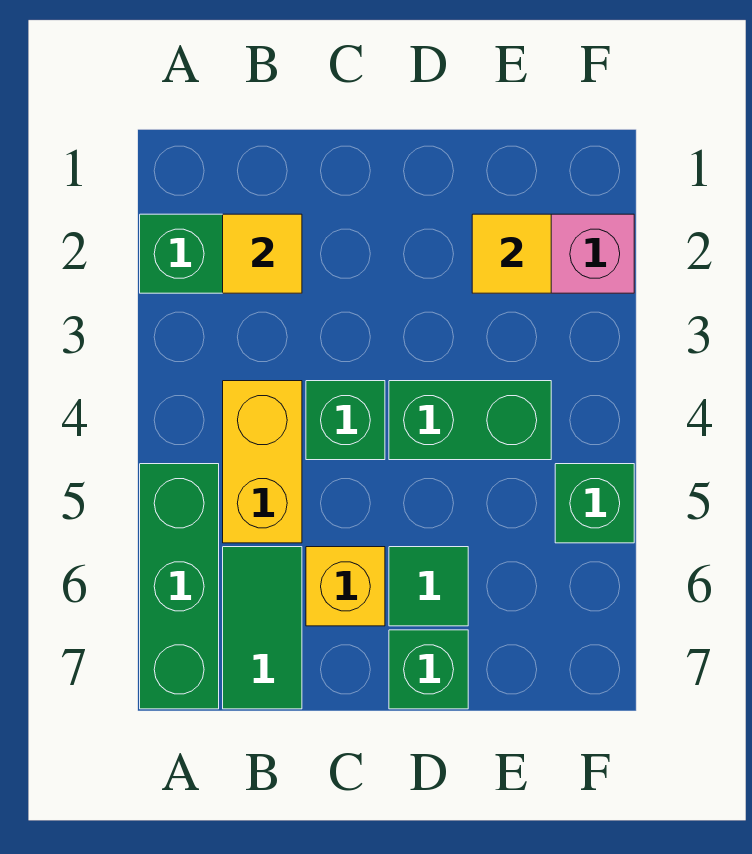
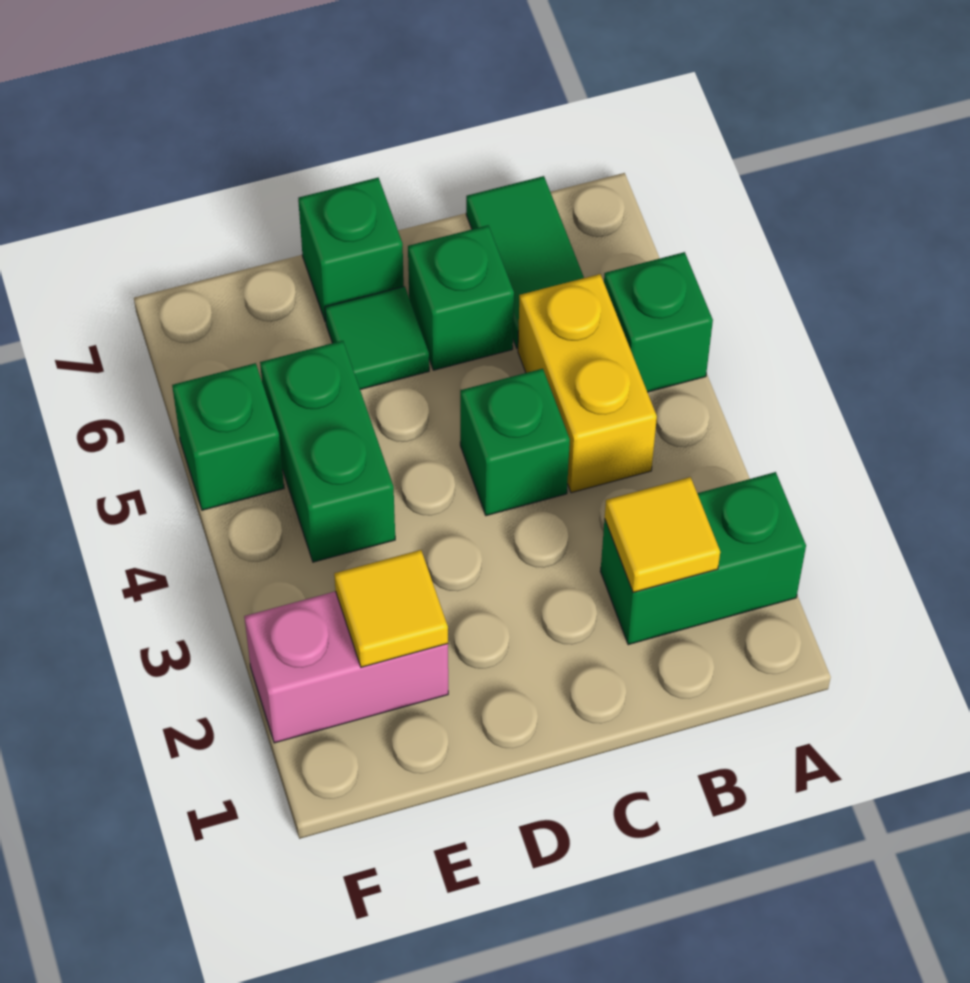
green 1x3 brick [140,464,219,709] -> green 1x1 brick [604,252,713,392]
yellow 1x1 brick [306,547,385,626] -> green 1x1 brick [408,225,514,370]
green 1x2 brick [389,381,551,460] -> green 1x2 brick turned to [260,341,395,562]

